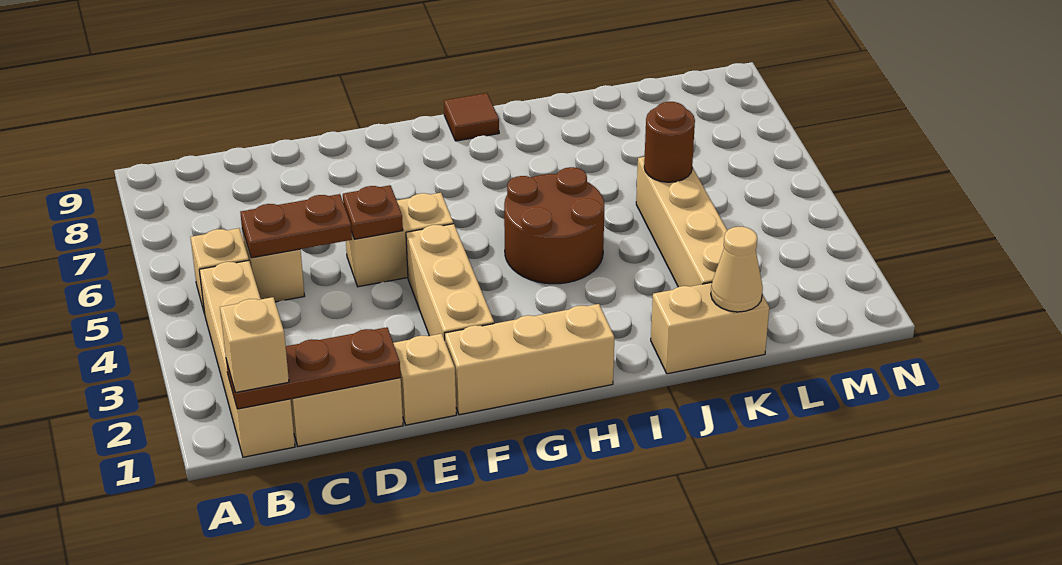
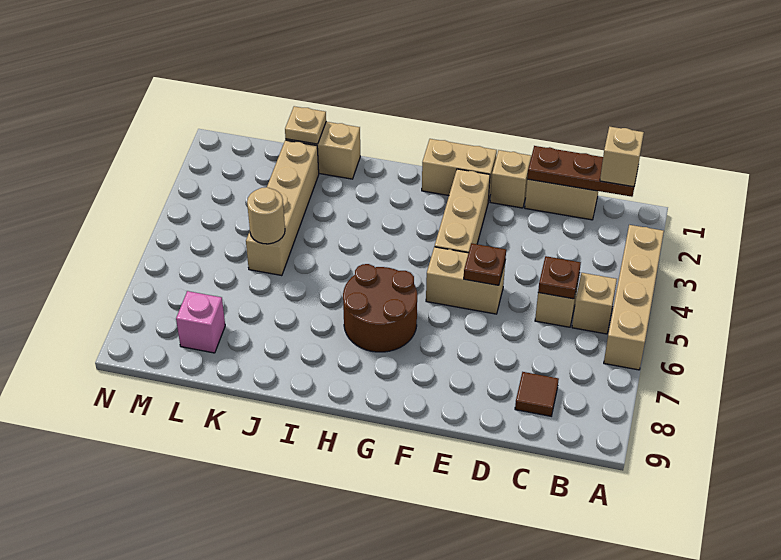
tan 1x4 brick [199,261,295,457] -> tan 1x4 brick moved to [604,225,664,370]
brown 1x2 plate [240,194,352,258] -> brown 1x1 plate [538,256,581,299]
tan 1x3 brick [444,304,614,415] -> tan 1x2 brick [422,139,497,202]
brown 2x2 round brick [504,167,604,284] -> brown 2x2 round brick moved to [343,264,417,352]
brown 1x1 tile [444,93,499,141] -> brown 1x1 tile moved to [515,372,559,416]
tan 1x1 cone [711,227,763,312] -> tan 1x1 plate [285,106,326,144]
brown 1x1 round brick [644,102,695,182] -> tan 1x1 round brick [247,187,285,244]
none -> pink 1x1 brick [176,291,225,353]

